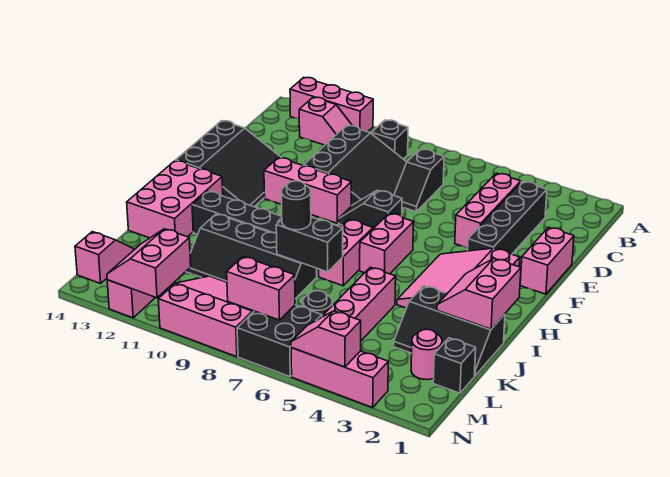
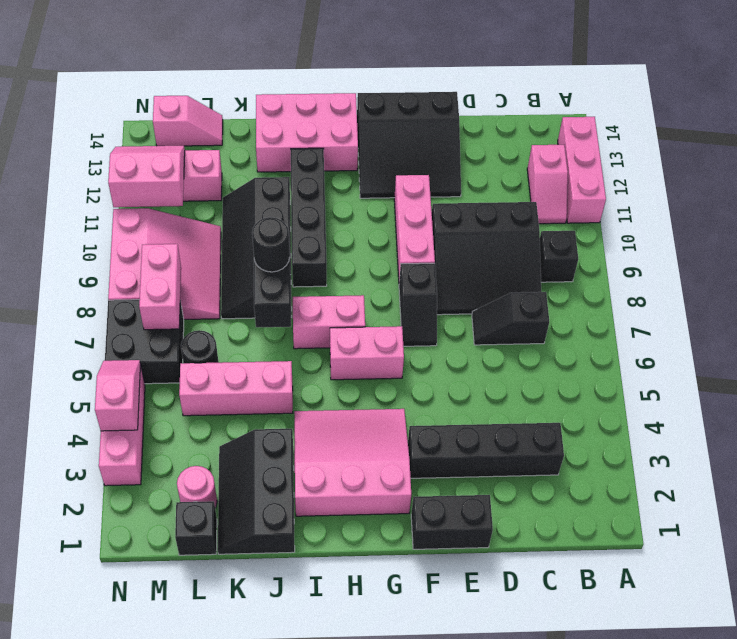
pink 1x3 brick [455,173,521,248] -> none
pink 1x2 brick [520,227,574,294] -> black 1x2 brick [411,495,493,549]
black 1x2 slope [339,190,402,229] -> black 1x2 slope turned to [399,263,437,346]
pink 2x2 slope [437,258,521,329] -> none

